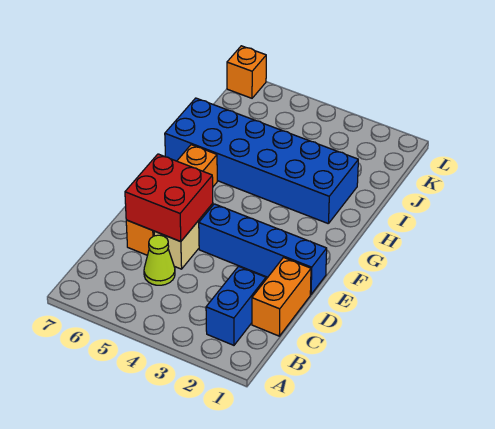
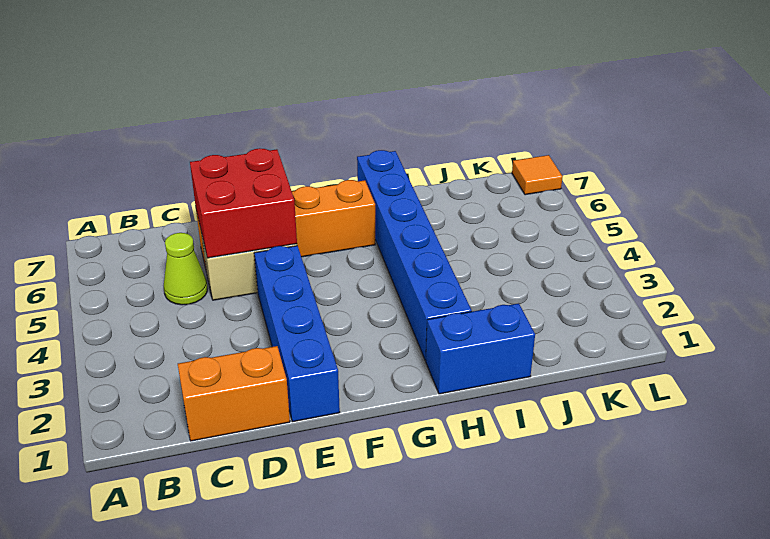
blue 1x2 brick [206,266,266,345] -> blue 1x2 brick moved to [426,303,535,394]
blue 2x6 brick [165,98,358,224] -> blue 1x6 brick [357,150,472,360]
orange 1x1 brick [227,46,266,98] -> orange 1x1 tile [512,155,563,195]

